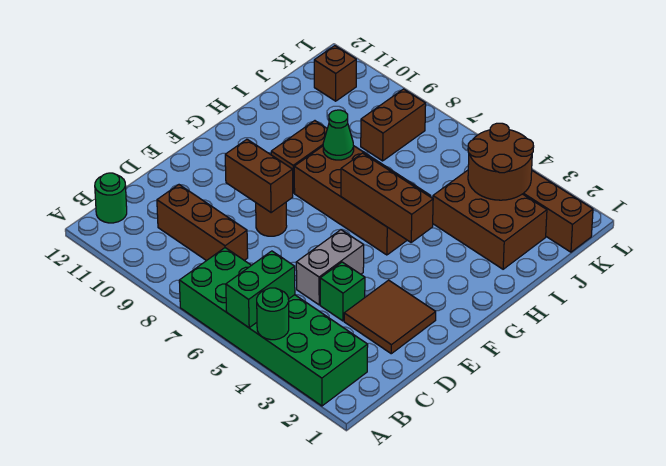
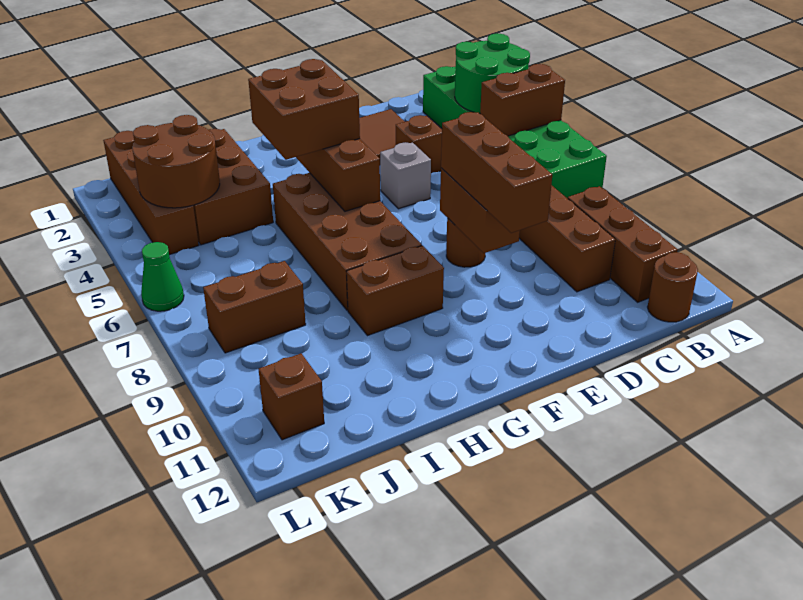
green 1x1 round brick [257,288,289,340] -> green 2x2 round brick [455,33,530,114]
green 1x2 brick [226,251,295,328] -> brown 1x2 brick [480,64,565,136]
none -> brown 1x3 brick [568,186,678,302]
green 1x1 round brick [95,173,127,223] -> brown 1x1 round brick [648,252,698,322]
green 1x1 brick [320,262,365,321] -> brown 1x1 brick [396,115,442,173]
grey 1x2 brick [296,230,364,305] -> grey 1x1 brick [380,142,431,209]
none -> brown 1x3 brick [441,112,552,233]
none -> brown 2x2 brick [248,59,360,160]
green 1x1 cone [323,110,354,160] -> green 1x1 cone moved to [141,242,184,311]

